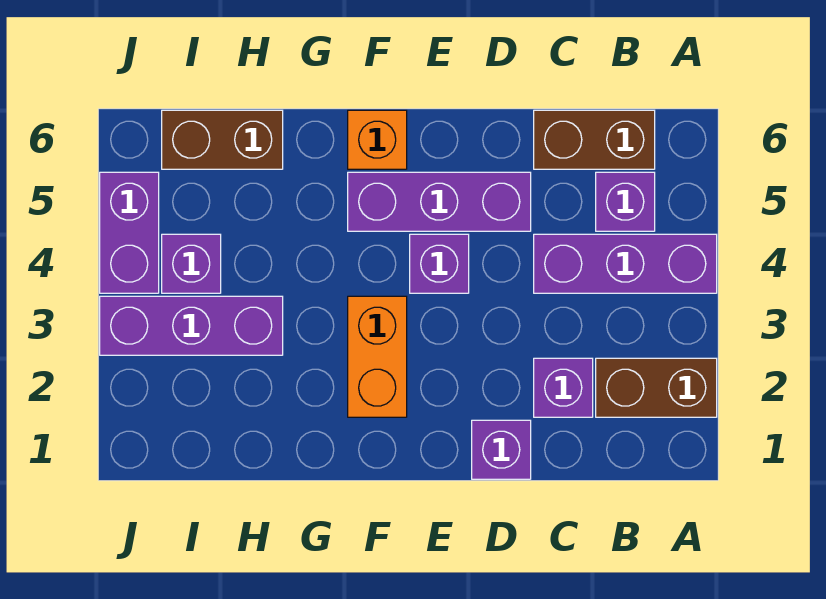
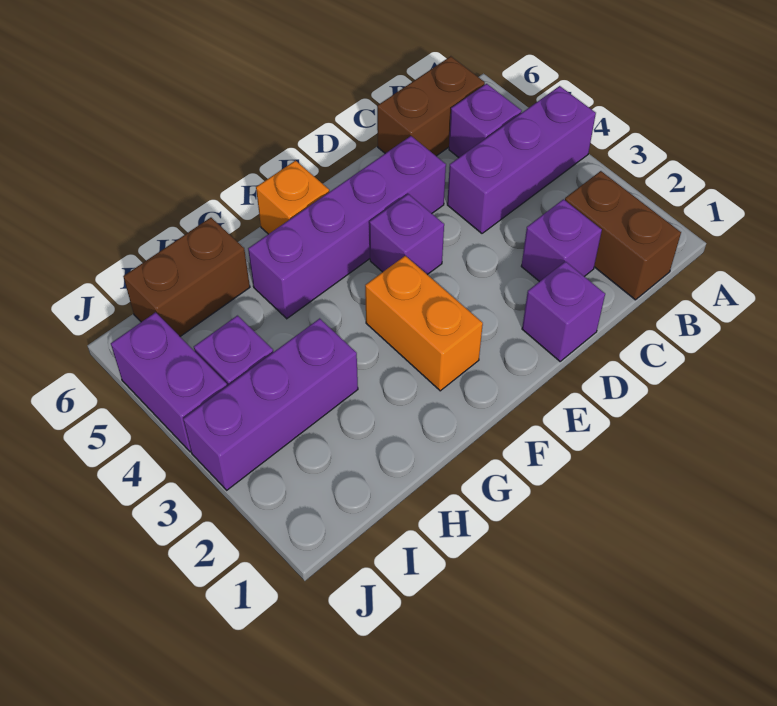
brown 1x2 brick [596,358,717,417] -> brown 1x2 brick turned to [565,171,681,300]
purple 1x3 brick [348,172,531,231] -> purple 1x4 brick [248,136,446,319]

